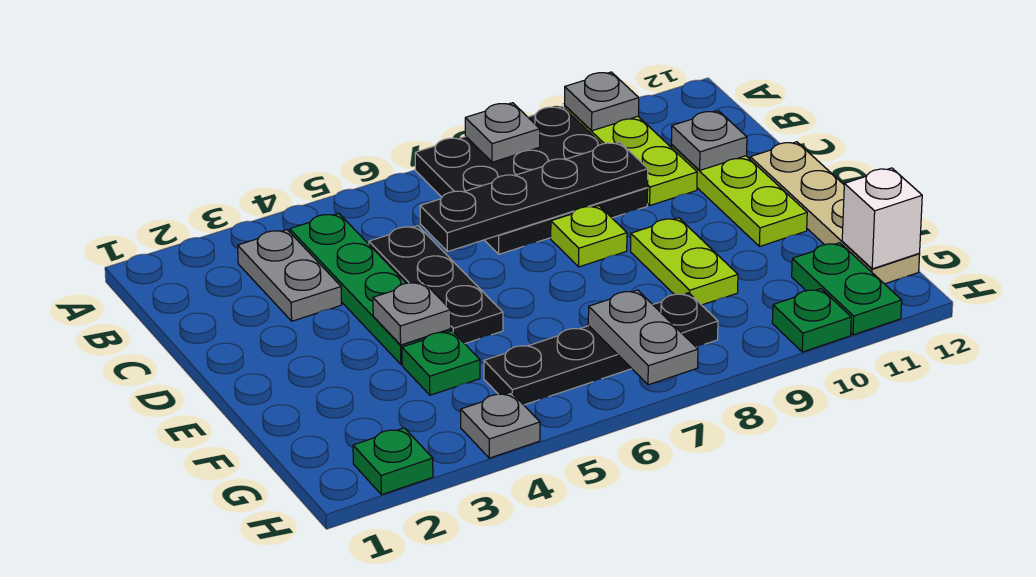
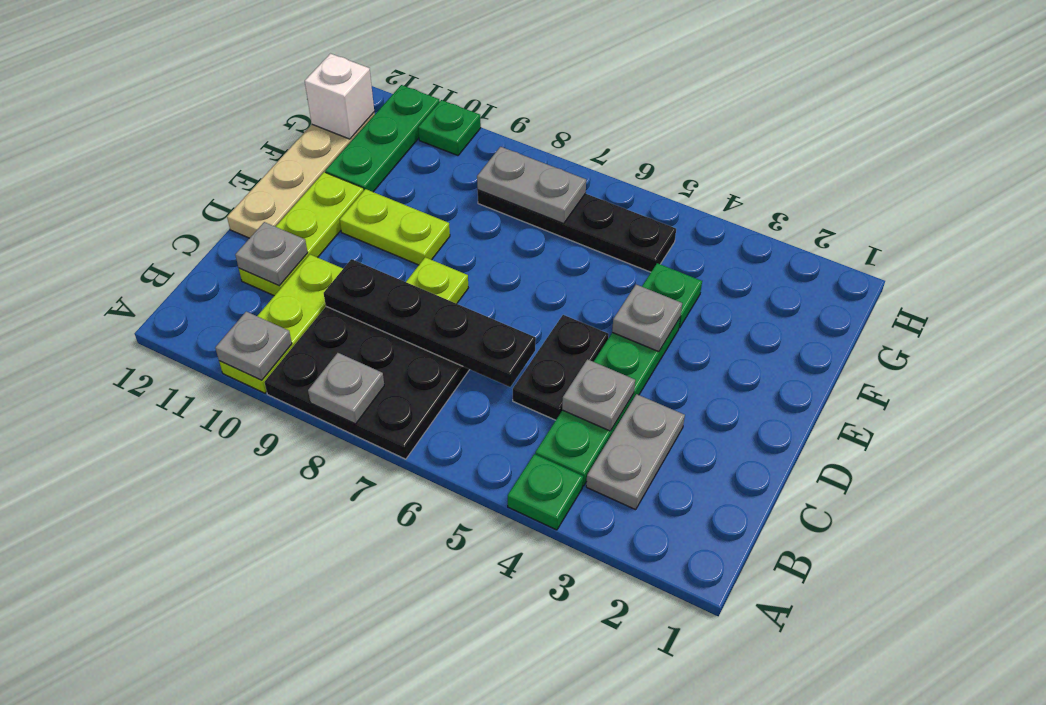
black 1x3 plate [369,226,503,344] -> black 1x2 plate [513,315,609,420]
lime 1x2 plate [631,218,738,305] -> lime 1x2 plate turned to [340,189,450,265]
grey 1x2 plate [588,290,698,385] -> grey 1x2 plate turned to [477,147,586,223]
green 1x2 plate [792,243,902,335] -> green 1x3 plate [325,85,440,192]
green 1x1 plate [353,428,433,495] -> green 1x1 plate moved to [508,454,583,530]
grey 1x1 plate [461,392,540,458] -> grey 1x1 plate moved to [562,359,635,431]

